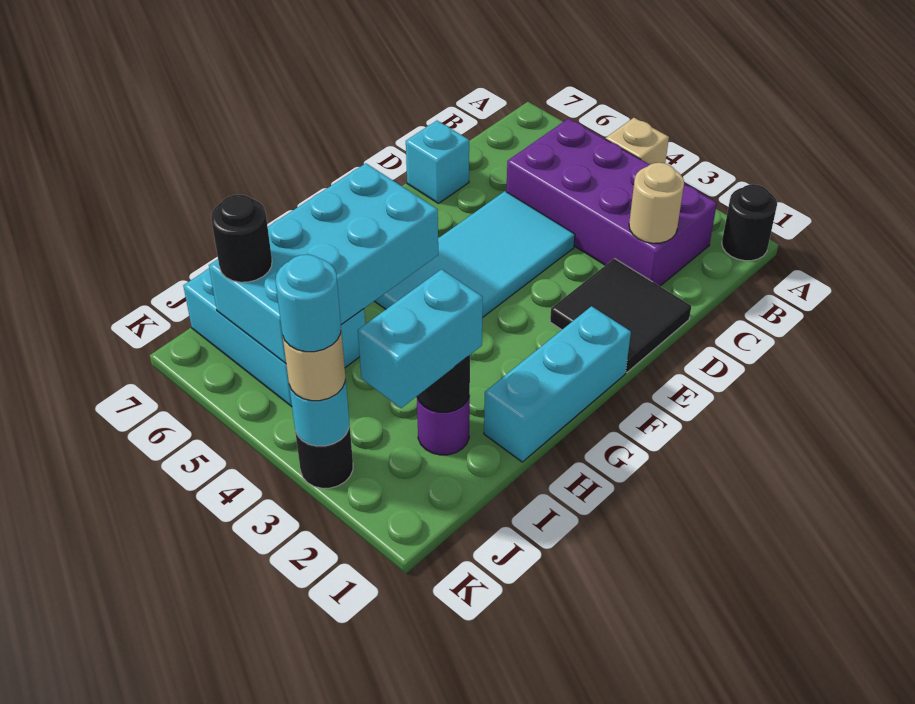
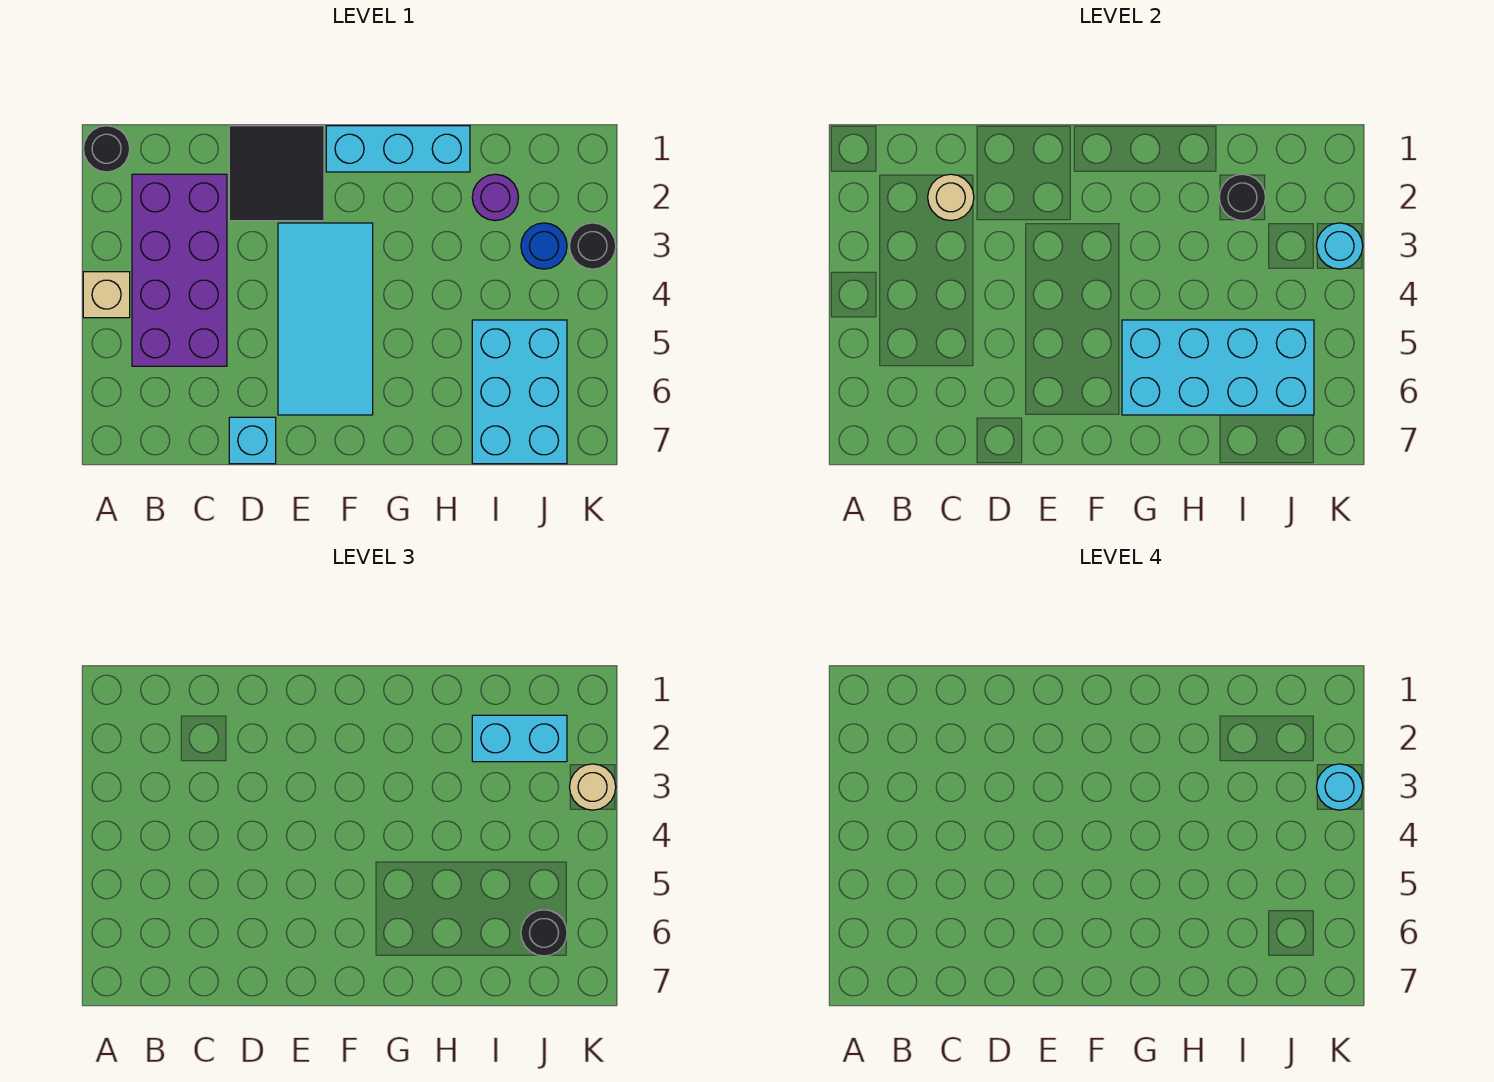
cyan 2x4 tile [375,191,575,318] -> cyan 2x4 tile turned to [278,223,373,415]
none -> blue 1x1 round brick [521,223,567,269]

